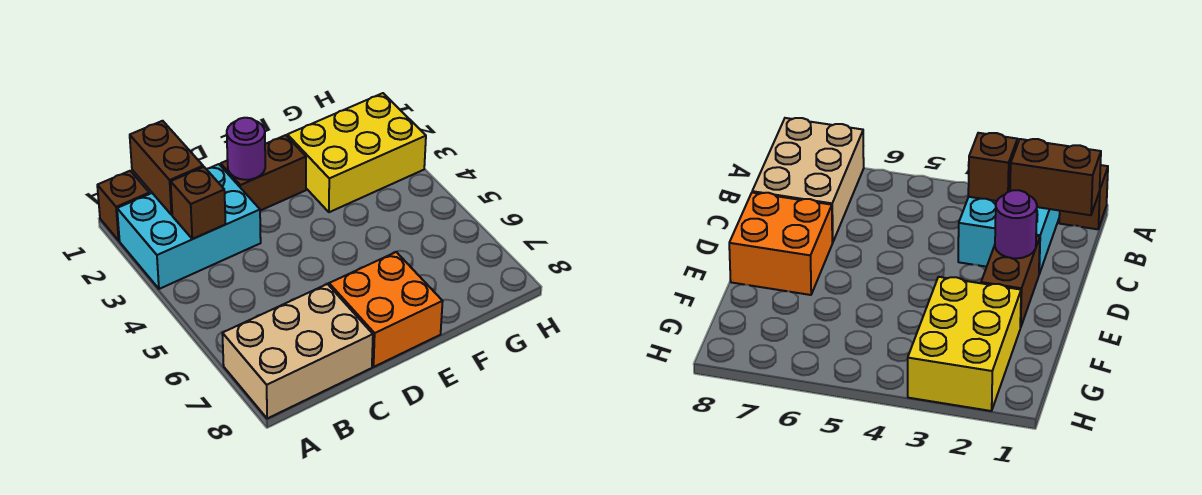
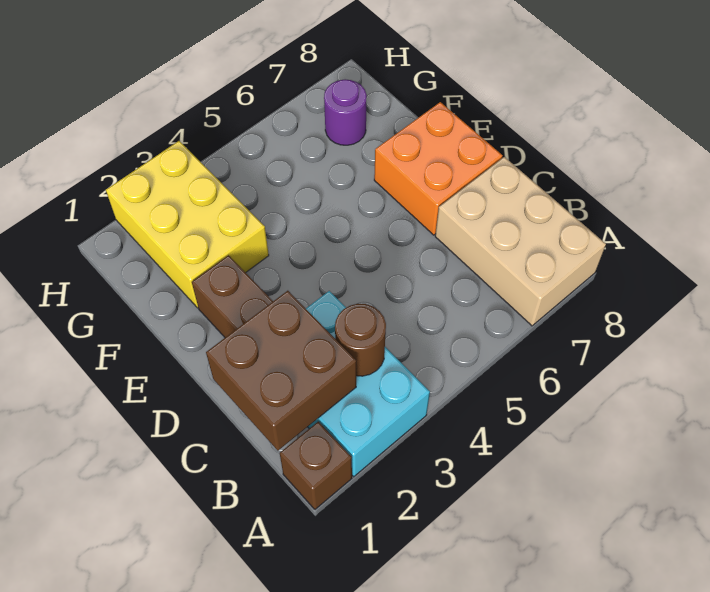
brown 1x2 brick [130,121,203,215] -> brown 2x2 brick [206,291,356,450]
brown 1x1 brick [171,167,226,239] -> brown 1x1 round brick [335,304,386,376]
purple 1x1 round brick [227,118,265,180] -> purple 1x1 round brick moved to [324,79,367,145]

